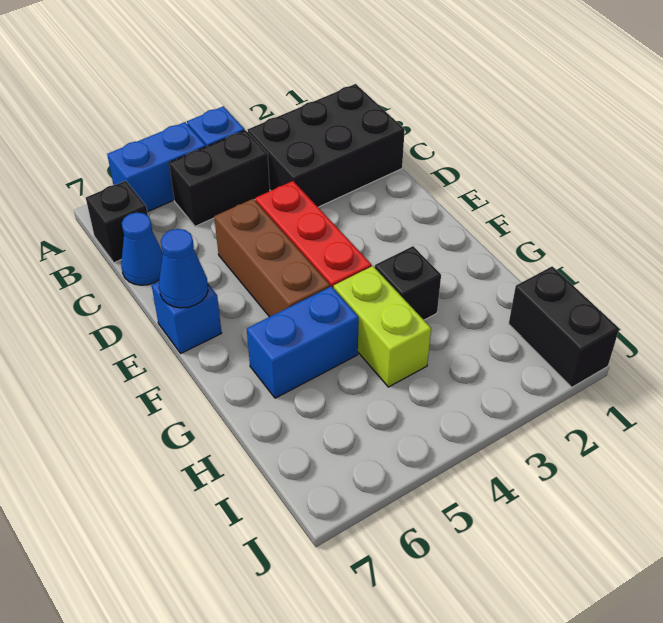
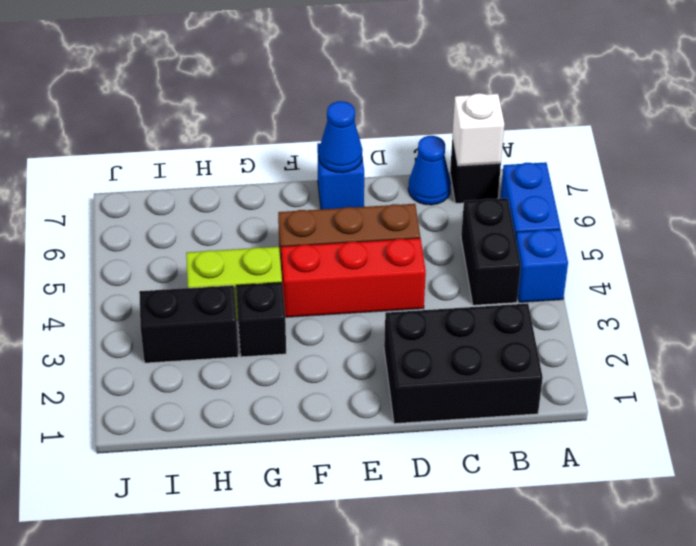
black 2x3 brick [248,84,405,207] -> black 2x3 brick turned to [384,303,543,424]
none -> white 1x1 brick [453,93,504,166]
blue 1x2 brick [247,286,359,398] -> none
black 1x2 brick [509,266,619,387] -> black 1x2 brick moved to [139,285,238,363]

